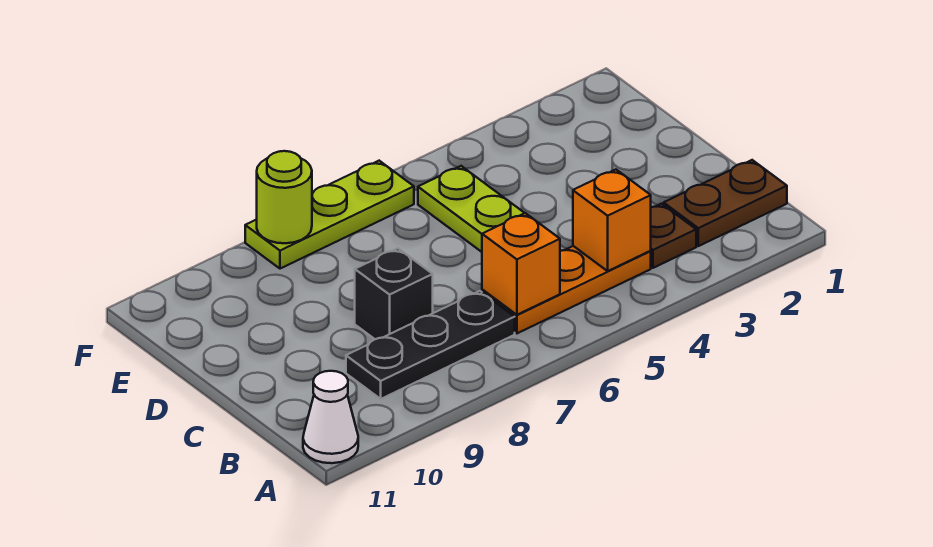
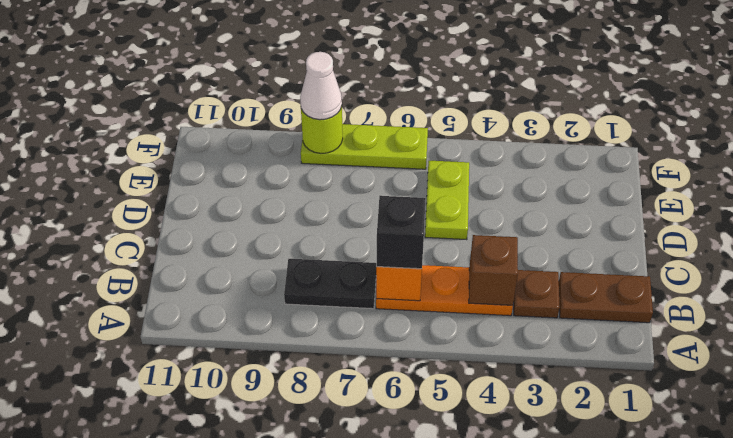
white 1x1 cone [303,371,358,463] -> white 1x1 cone moved to [300,52,342,120]
orange 1x1 brick [573,170,651,271] -> brown 1x1 brick [469,235,518,305]
black 1x3 plate [346,291,515,399] -> black 1x2 plate [284,259,376,309]
black 1x1 brick [355,248,433,339] -> black 1x1 brick moved to [377,196,426,269]

